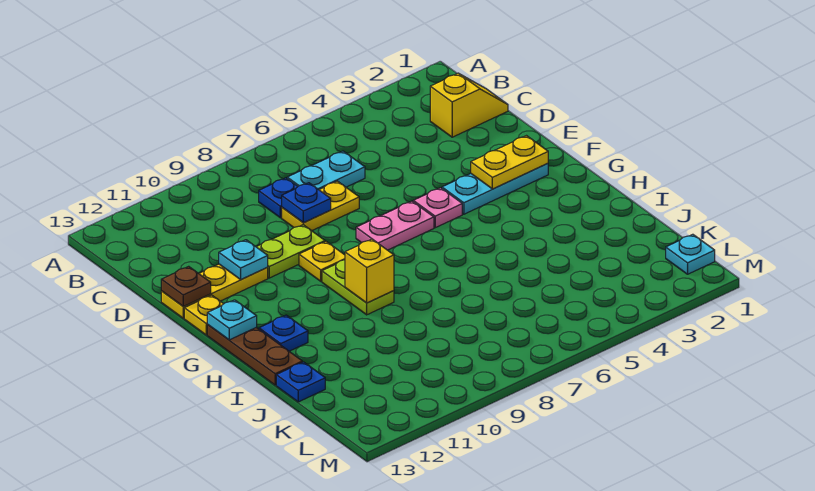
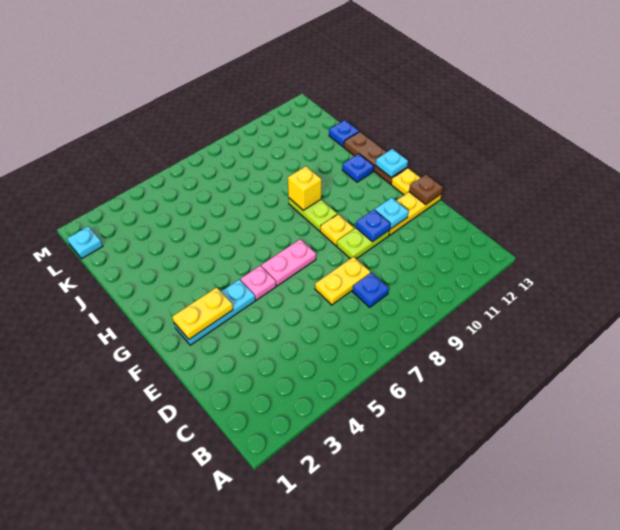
yellow 1x2 slope [430,73,508,137] -> none
cyan 1x2 plate [287,151,365,190] -> none
blue 1x1 plate [282,183,331,223] -> blue 1x1 plate moved to [356,210,391,242]

